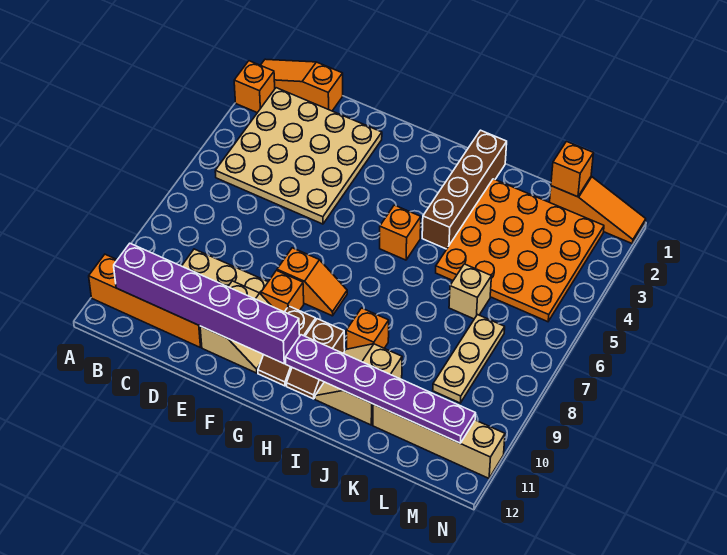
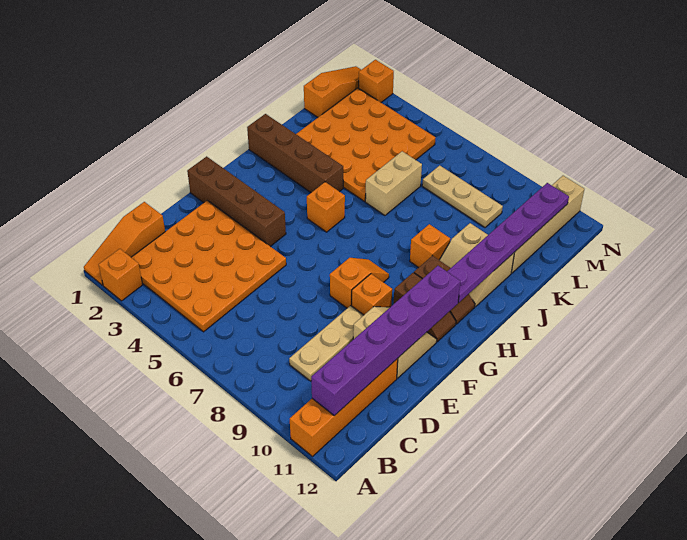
tan 4x4 plate [215,88,382,224] -> orange 4x4 plate [131,200,286,332]
none -> brown 1x4 brick [187,156,286,247]
tan 1x1 brick [449,264,491,319] -> tan 1x2 brick [365,151,422,215]
orange 1x1 brick [551,142,593,197] -> orange 1x1 brick moved to [359,60,394,102]

